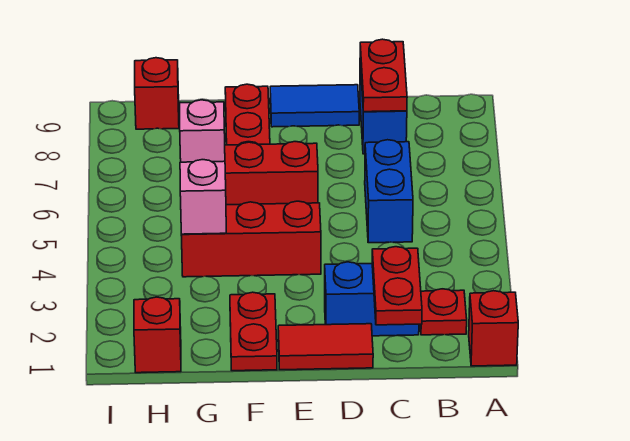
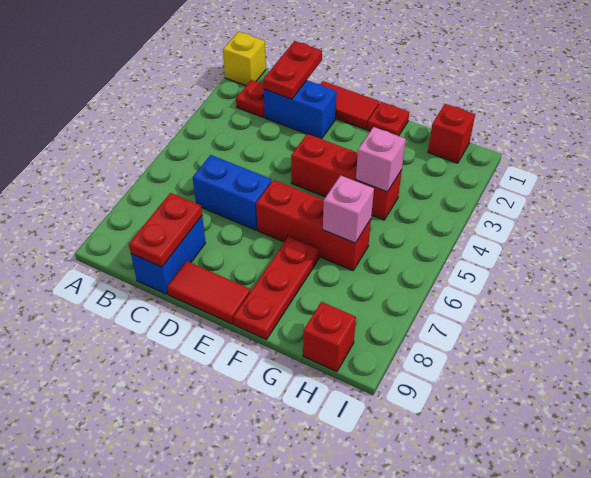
red 1x1 brick [469,291,518,366] -> yellow 1x1 brick [223,32,266,86]
blue 1x2 brick [365,140,413,243] -> blue 1x2 brick turned to [193,155,272,230]
blue 1x2 tile [270,85,359,127] -> red 1x2 tile [167,261,250,324]
red 1x2 plate [230,292,277,371] -> red 1x1 plate [367,102,409,136]

